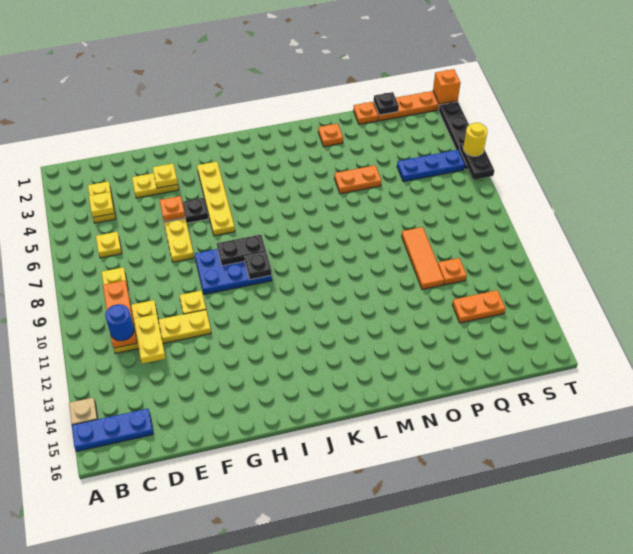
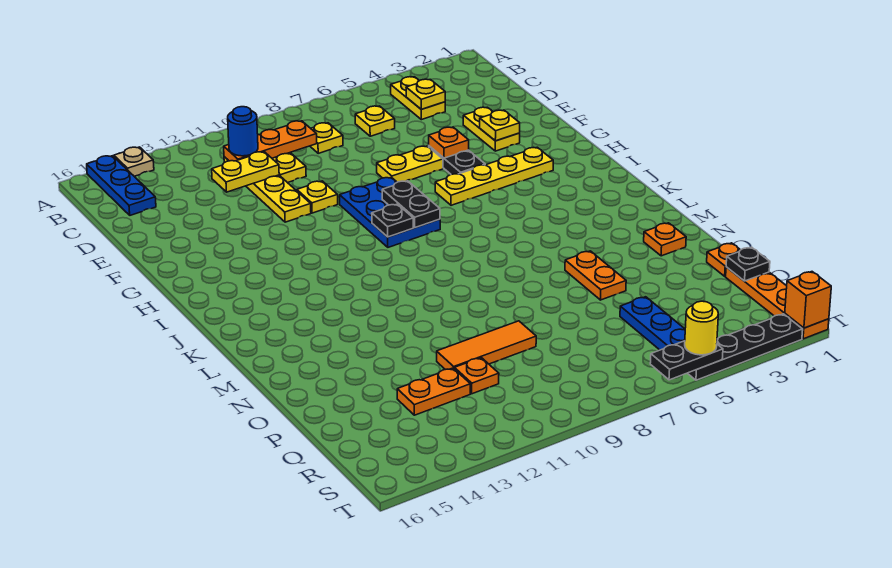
yellow 1x2 plate [88,181,116,223] -> yellow 1x2 plate turned to [391,77,445,120]
orange 1x2 plate [452,290,505,323] -> orange 1x2 plate turned to [397,368,470,415]

